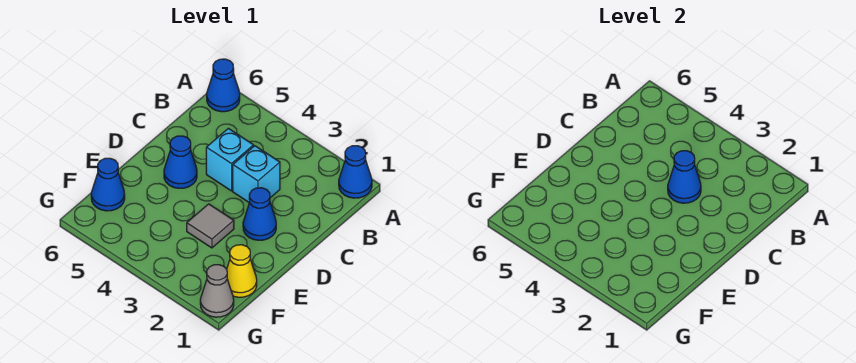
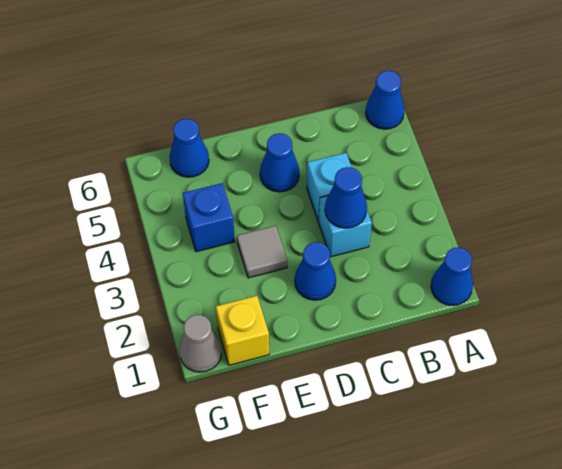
yellow 1x1 cone [227,245,257,297] -> yellow 1x1 brick [216,296,269,365]
none -> blue 1x1 brick [183,183,235,252]

